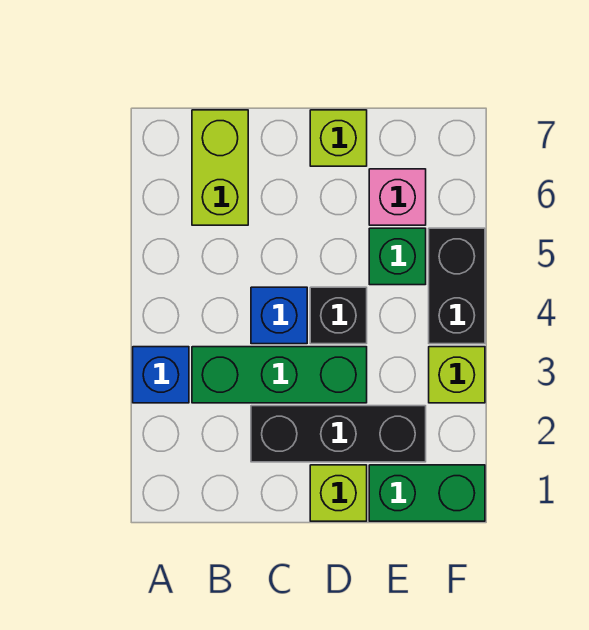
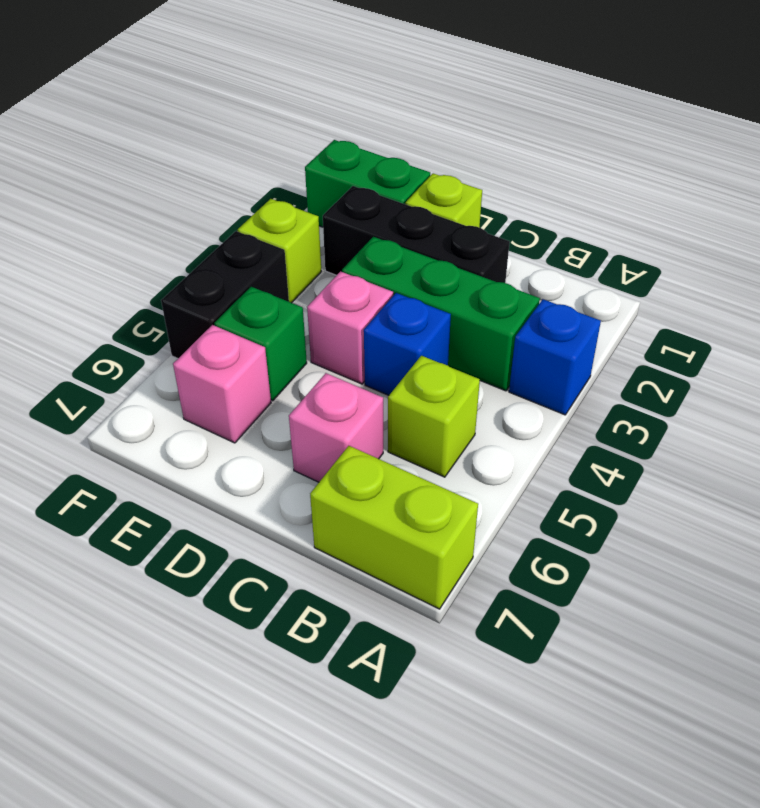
lime 1x2 brick [192,110,248,225] -> lime 1x2 brick turned to [310,446,478,609]
none -> pink 1x1 brick [289,373,383,482]
black 1x1 brick [310,287,367,344] -> pink 1x1 brick [307,271,393,384]
lime 1x1 brick [310,110,367,166] -> lime 1x1 brick moved to [388,356,480,477]

